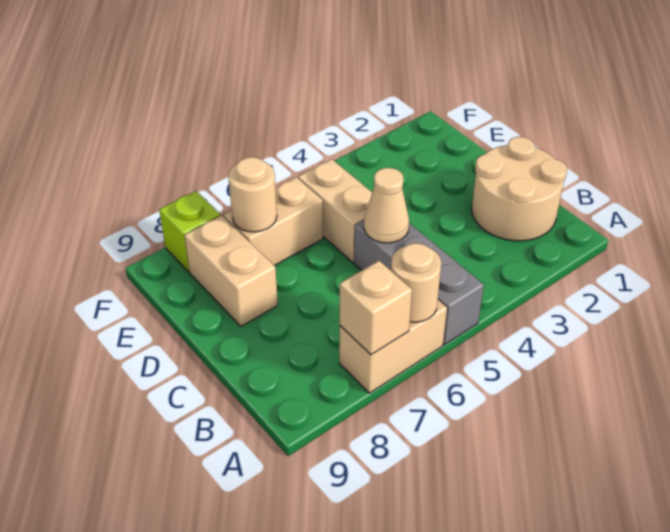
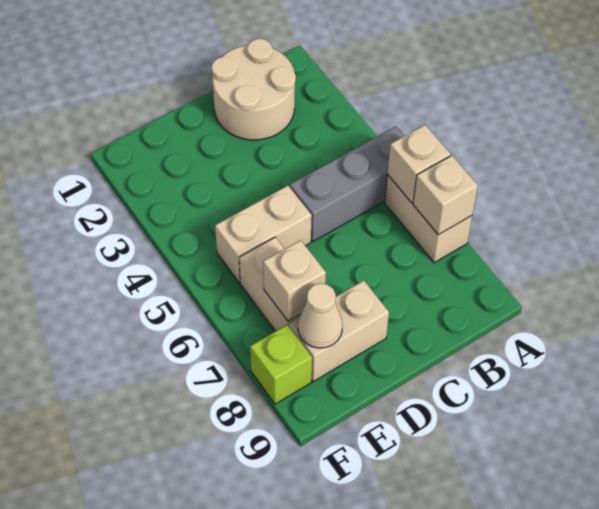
tan 1x1 round brick [391,243,441,322] -> tan 1x1 brick [388,125,451,203]
tan 1x1 cone [364,168,409,243] -> tan 1x1 cone moved to [298,283,343,348]
tan 1x1 round brick [228,157,277,232] -> tan 1x1 brick [263,240,326,321]

